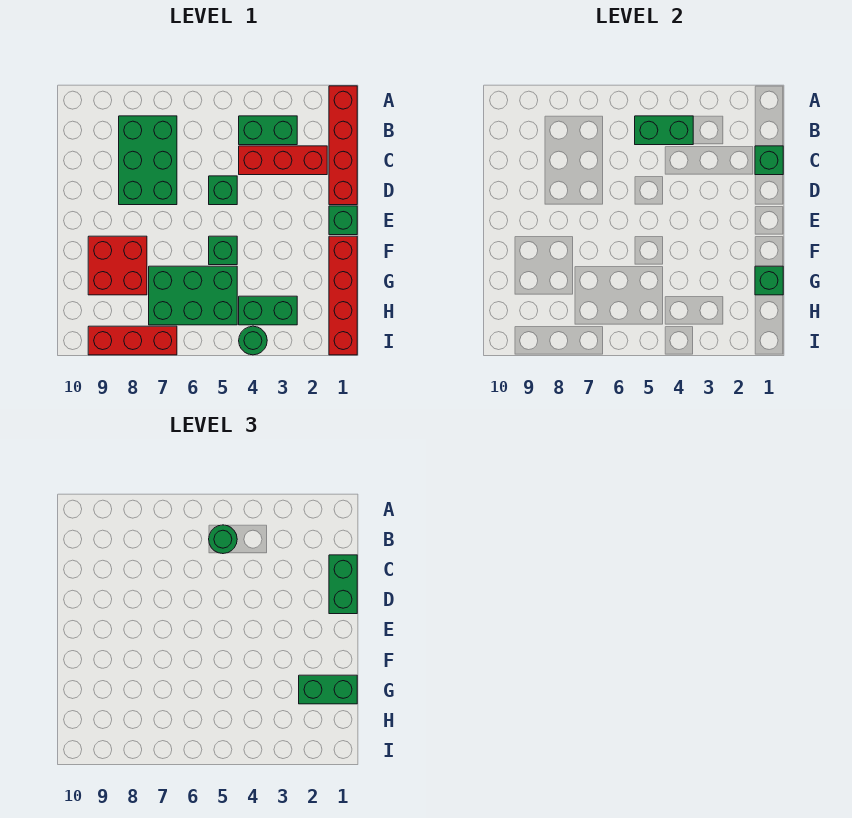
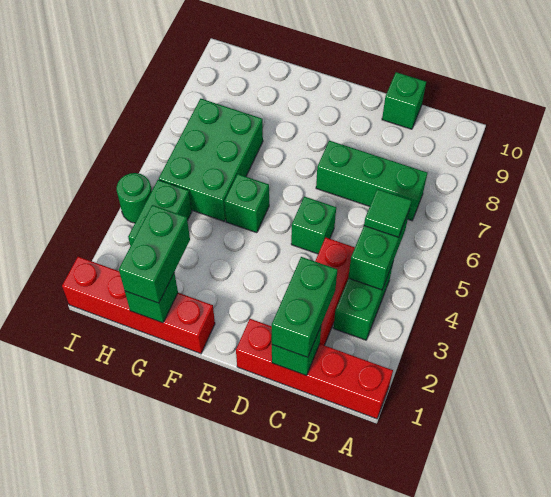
green 1x1 round brick [209,525,237,554] -> green 1x1 tile [364,189,411,237]
green 2x3 brick [119,116,177,205] -> green 1x3 brick [316,140,427,221]
green 1x2 brick [329,555,357,614] -> green 1x2 brick turned to [272,257,337,357]
green 1x1 brick [329,206,357,235] -> green 1x1 brick moved to [382,72,426,129]
red 2x2 brick [88,236,147,295] -> none
red 1x3 brick [88,326,177,355] -> none

